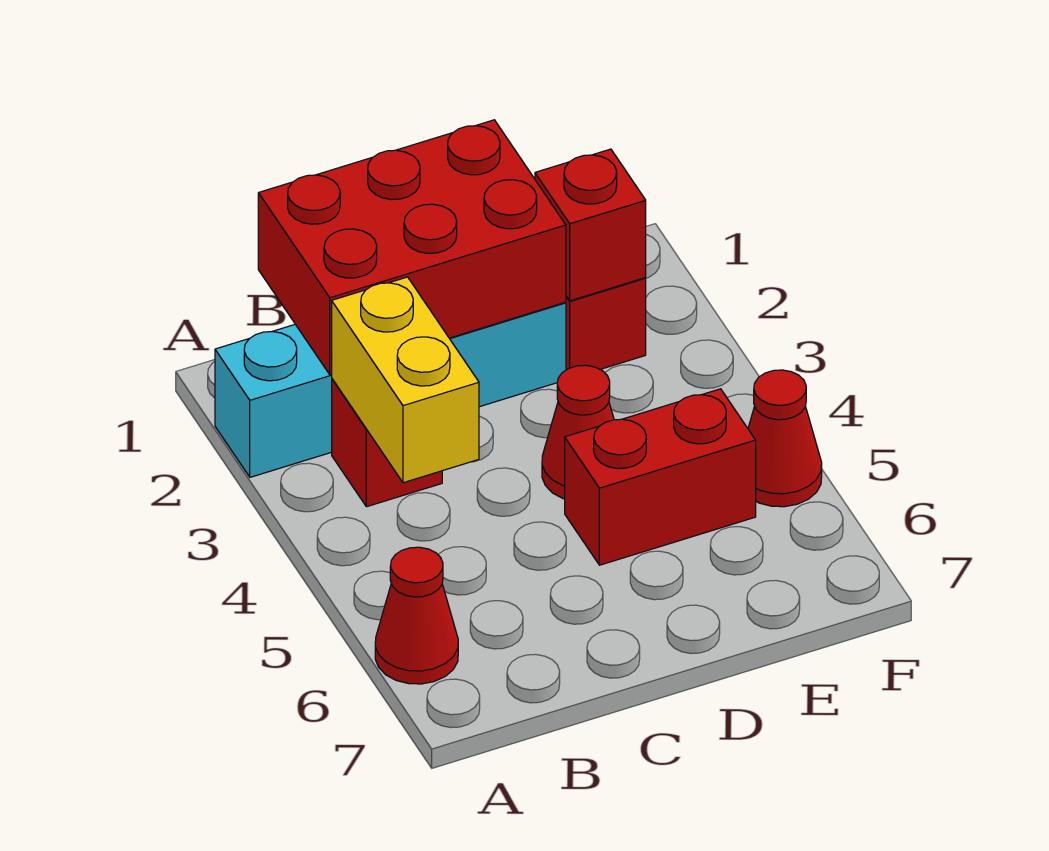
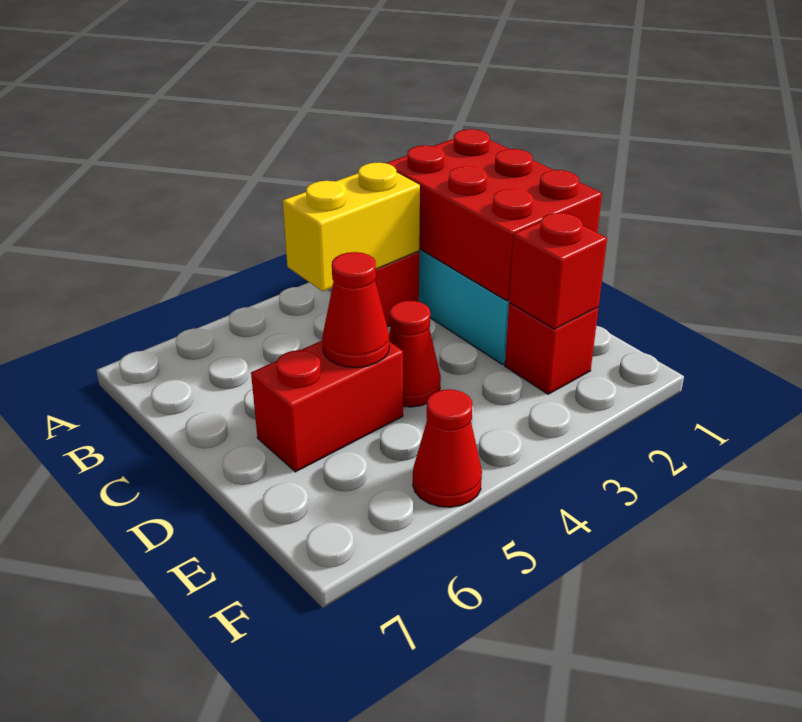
red 1x1 cone [375,547,458,684] -> red 1x1 cone moved to [322,252,390,367]
red 1x2 brick [565,389,756,565] -> red 1x2 brick turned to [251,341,403,472]

